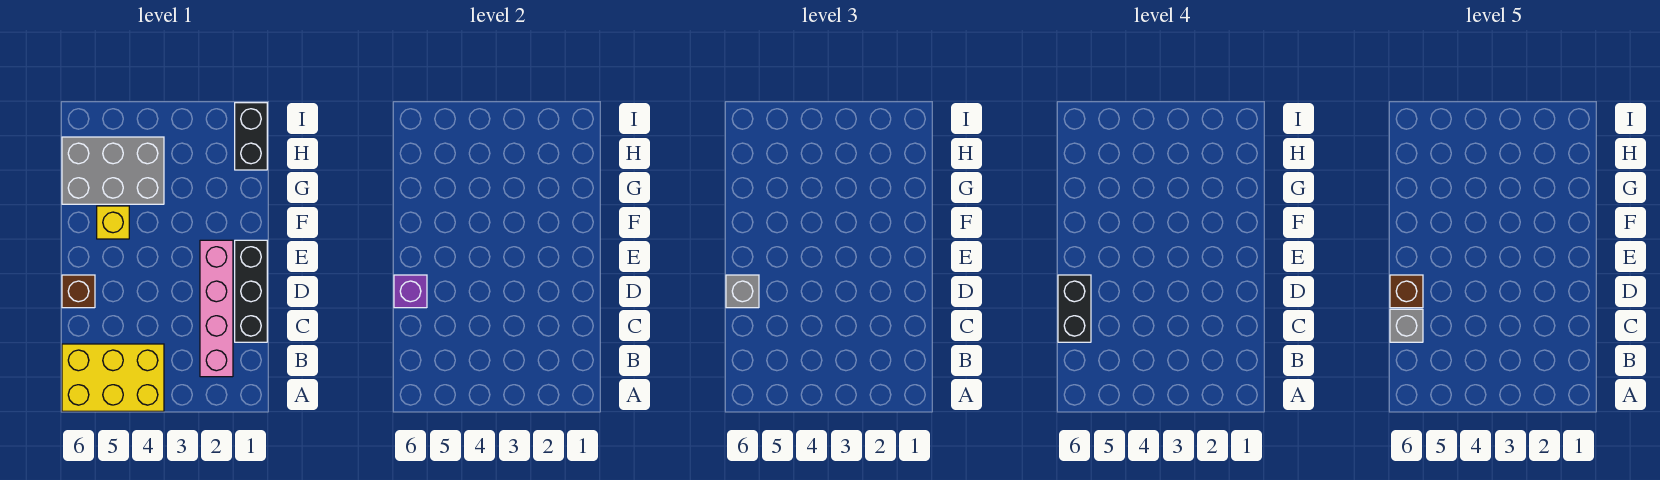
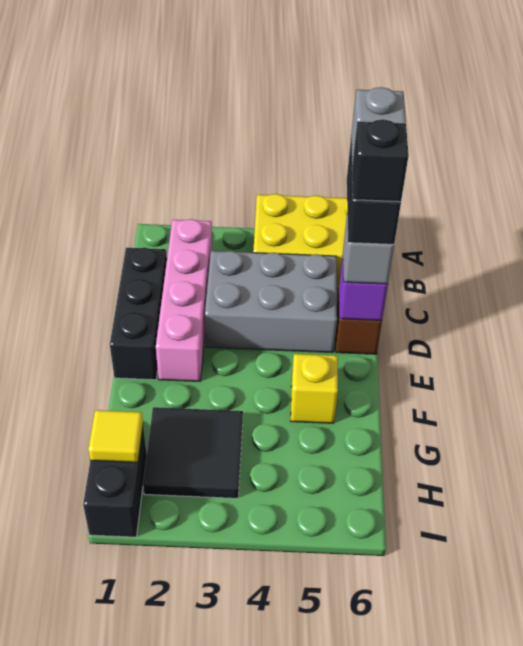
brown 1x1 brick [1390,275,1423,308] -> black 1x1 brick [352,119,409,202]
none -> black 2x2 tile [143,407,243,498]
grey 2x3 brick [62,137,164,204] -> grey 2x3 brick moved to [205,251,337,353]
none -> yellow 1x1 tile [88,410,143,462]

